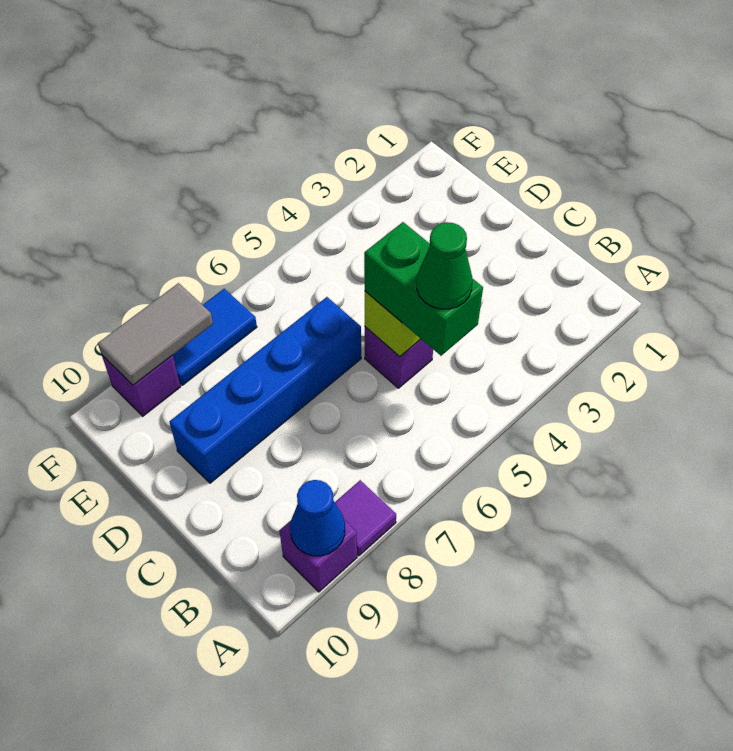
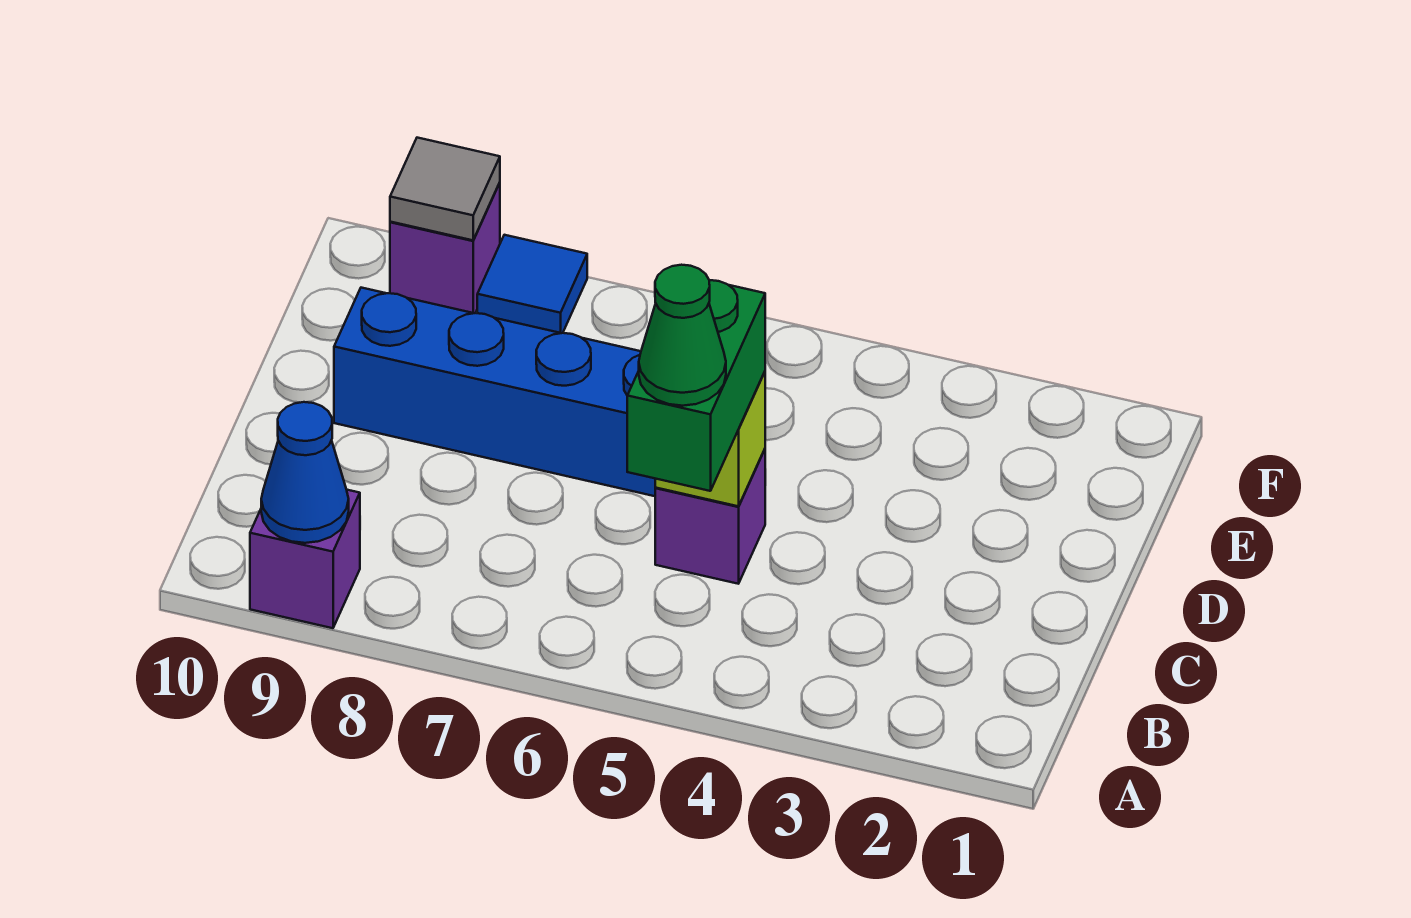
purple 1x1 tile [335,480,396,556] -> none
blue 1x2 tile [173,289,257,385] -> blue 1x1 tile [477,235,587,333]
grey 1x2 tile [98,283,213,385] -> grey 1x1 tile [390,138,500,240]

